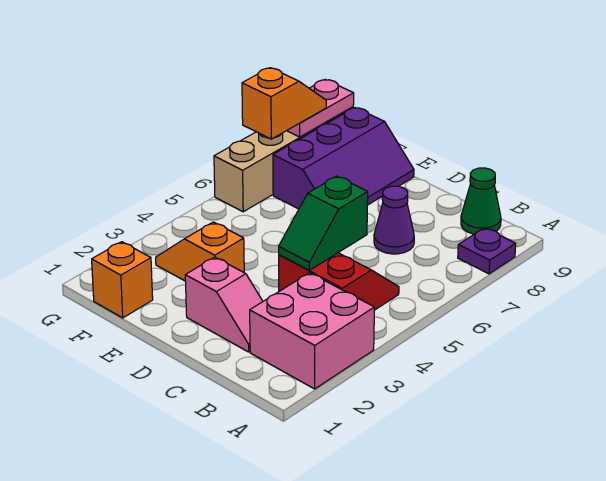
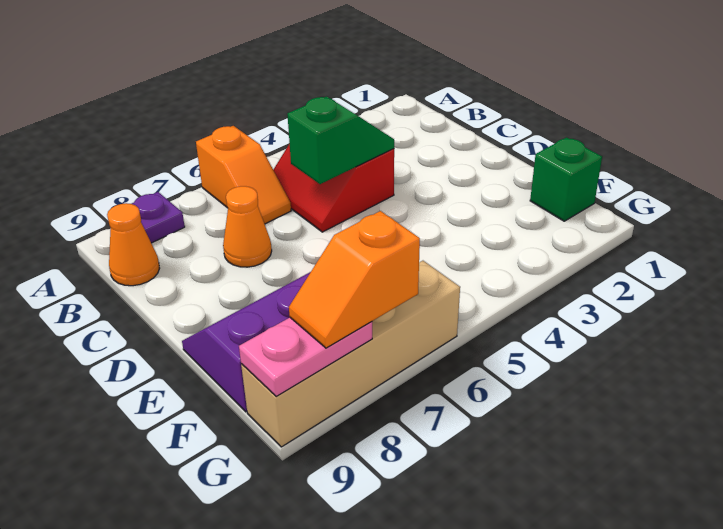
pink 2x2 brick [250,273,374,389] -> none
green 1x1 cone [461,168,501,234] -> orange 1x1 cone [107,203,160,286]
pink 1x2 slope [185,257,263,352] -> none
purple 1x1 cone [374,186,414,254] -> orange 1x1 cone [223,186,272,267]
orange 1x2 slope [156,222,244,281] -> orange 1x2 slope moved to [196,126,291,224]
orange 1x1 brick [92,242,153,318] -> green 1x1 brick [530,137,602,221]

